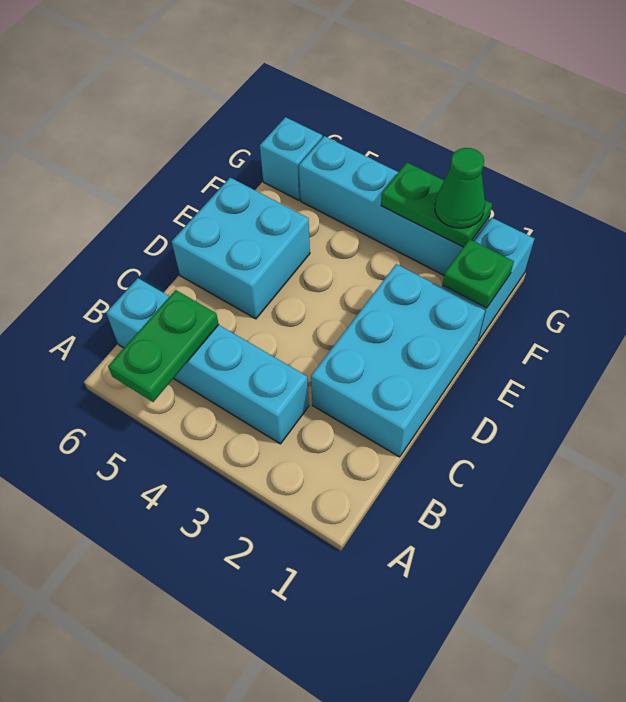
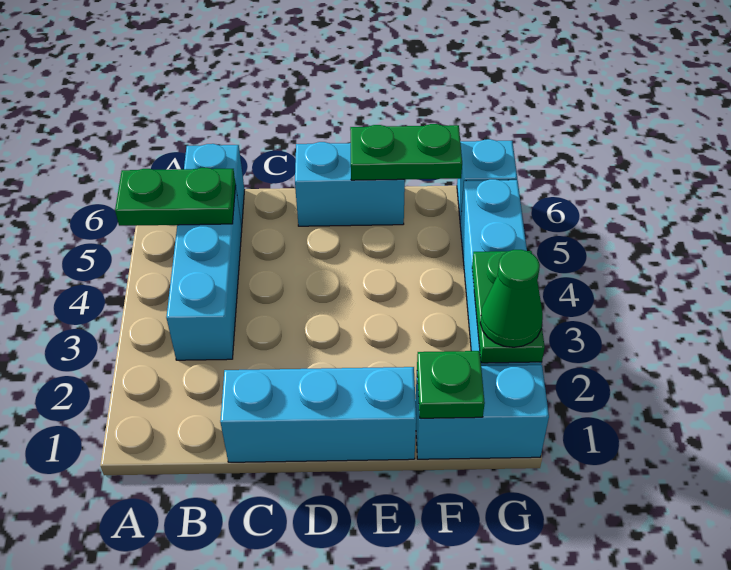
cyan 2x3 brick [311,264,485,457] -> cyan 1x3 brick [220,367,416,462]
cyan 2x2 brick [172,178,310,319] -> cyan 1x2 brick [295,142,405,226]
none -> green 1x2 plate [350,124,462,180]

